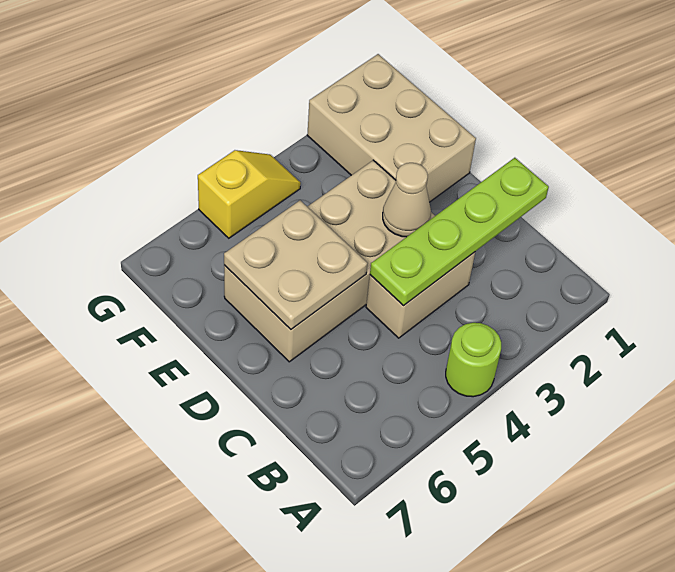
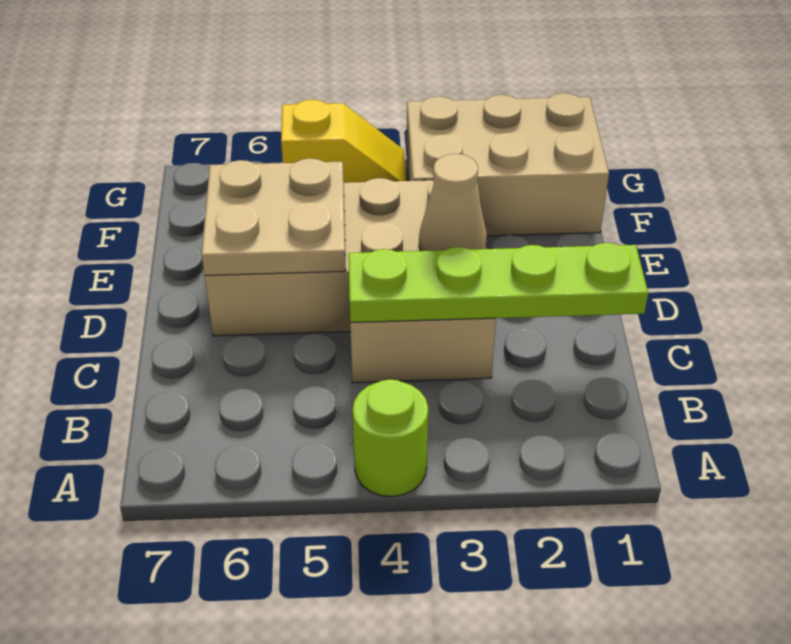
tan 2x3 brick [307,54,476,202] -> tan 2x3 brick turned to [407,93,609,236]

